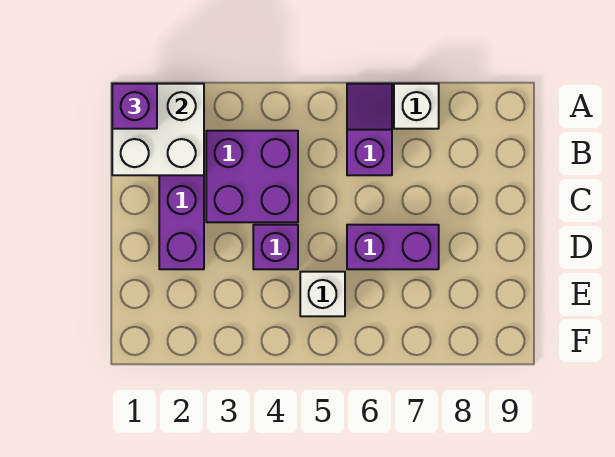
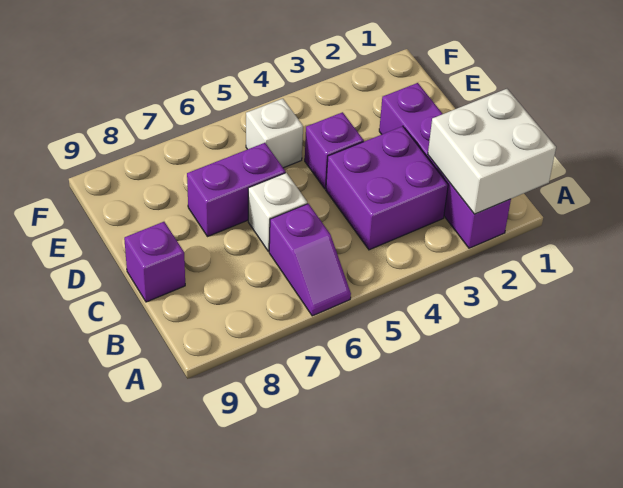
purple 1x1 brick [112,84,157,129] -> purple 1x1 brick moved to [124,222,185,302]
white 1x1 brick [394,84,439,129] -> white 1x1 brick moved to [248,173,307,251]

